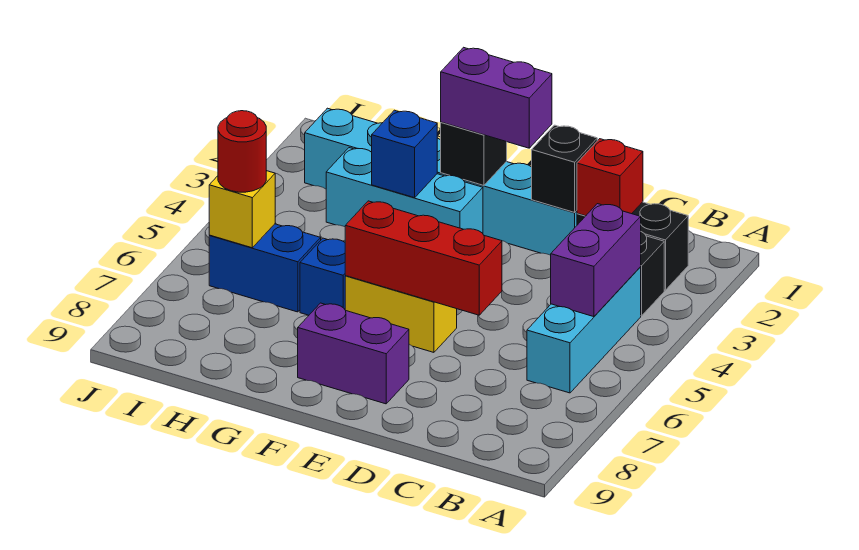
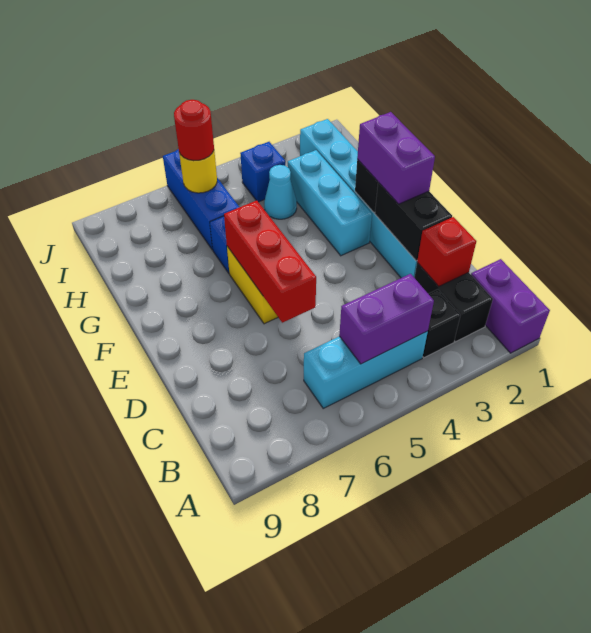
black 1x1 brick [532,125,597,212] -> black 1x2 brick [375,182,452,261]
purple 1x2 brick [298,303,409,404] -> purple 1x2 brick moved to [471,259,550,353]
blue 1x1 brick [372,110,437,198] -> blue 1x1 brick moved to [240,142,285,202]
none -> cyan 1x1 cone [264,165,297,219]
blue 1x2 brick [209,224,321,312] -> blue 1x3 brick [163,149,239,250]
yellow 1x1 brick [209,171,275,248] -> yellow 1x1 round brick [179,151,217,193]

